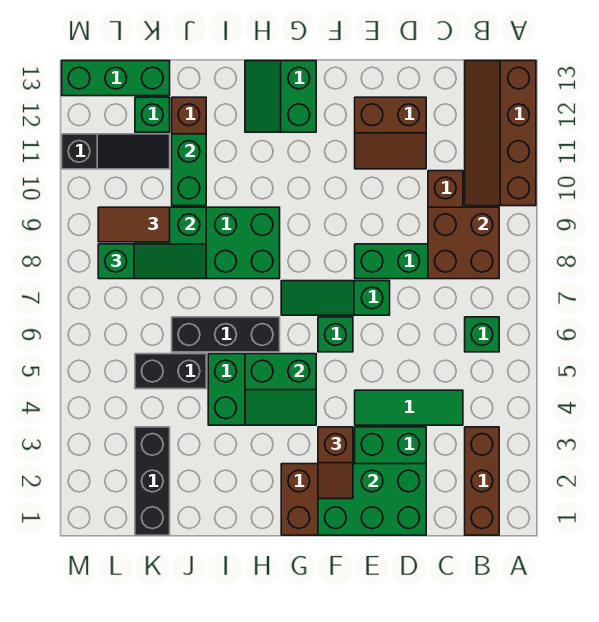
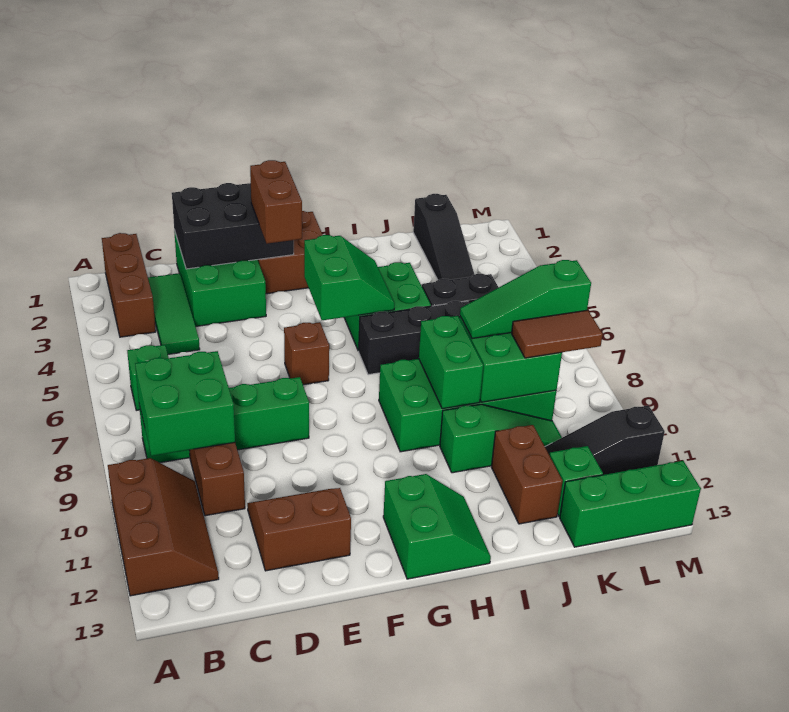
brown 2x4 slope [465,61,536,206] -> brown 2x3 slope [108,458,219,596]
brown 2x2 brick [428,207,499,279] -> green 2x2 brick [135,351,235,456]
green 1x3 tile [355,390,463,425] -> green 1x3 tile turned to [148,273,200,354]
green 2x3 brick [318,464,426,535] -> black 2x3 brick [172,183,294,269]
green 1x3 slope [281,281,390,315] -> green 1x3 slope moved to [440,404,562,473]
brown 1x2 slope [318,427,353,499] -> brown 1x2 brick [250,160,302,244]
green 1x1 brick [318,317,353,352] -> brown 1x1 brick [284,322,329,385]
green 2x2 slope [245,354,316,425] -> green 2x2 slope turned to [304,235,395,320]
green 1x2 brick [172,134,206,206] -> green 1x2 brick moved to [419,316,483,409]
black 1x3 brick [135,427,170,535] -> black 1x3 slope [413,194,475,280]

